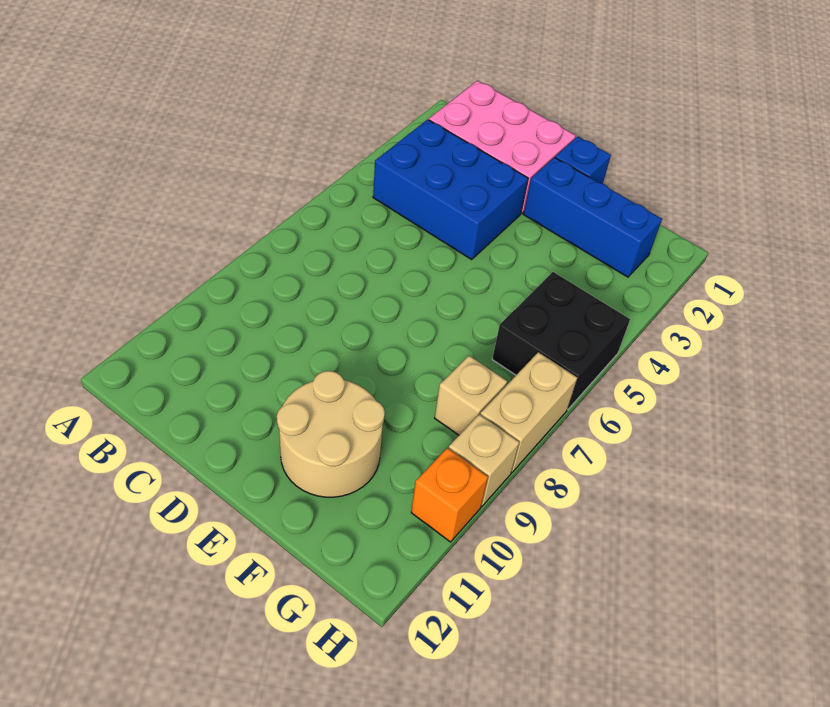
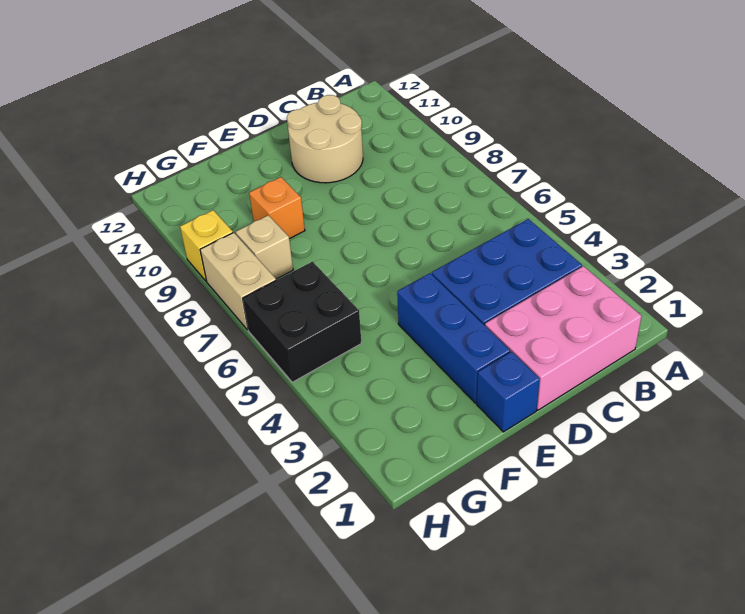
blue 1x3 brick [523,157,662,277] -> blue 1x3 brick turned to [397,273,510,403]
tan 2x2 round brick [277,371,385,497] -> tan 2x2 round brick moved to [287,95,363,183]
tan 1x1 brick [449,414,519,506] -> yellow 1x1 brick [180,210,233,281]
orange 1x1 brick [411,448,488,542] -> orange 1x1 brick moved to [249,177,305,239]

